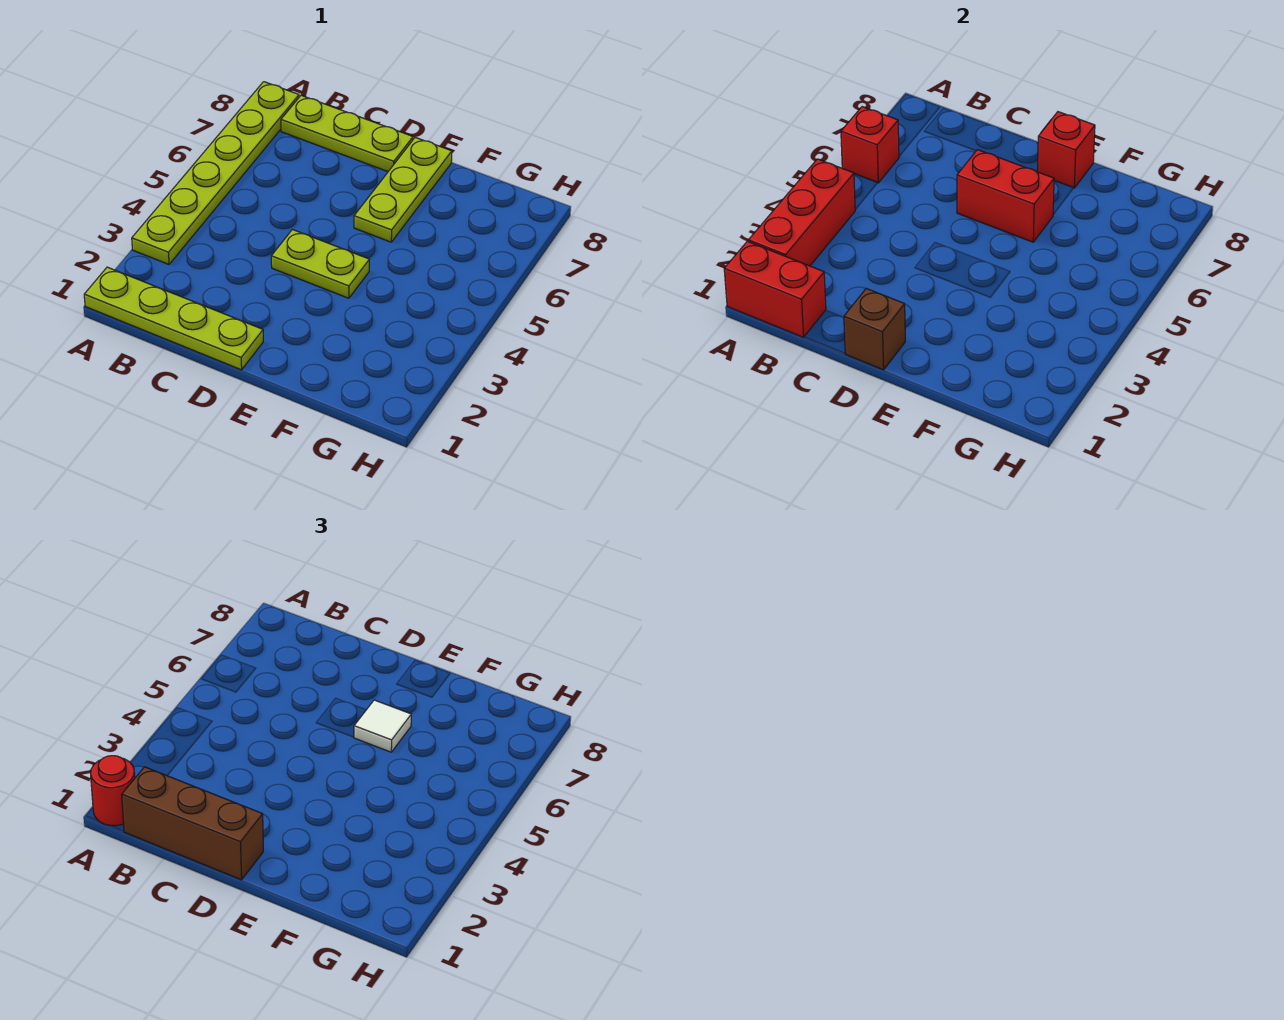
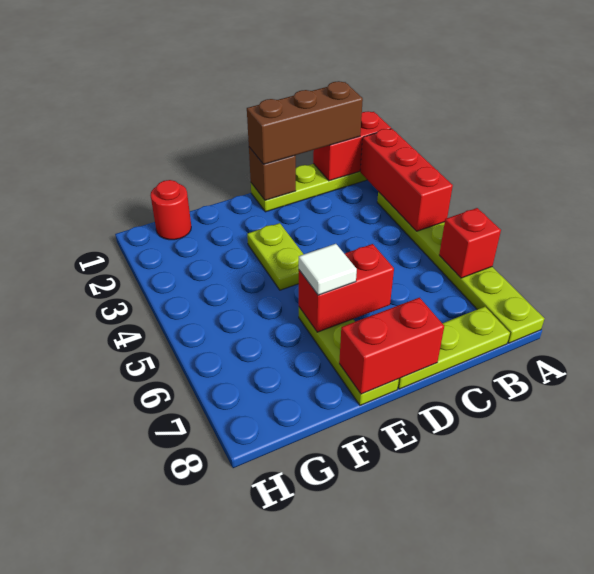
red 1x1 round brick [91,756,135,826] -> red 1x1 round brick moved to [150,180,191,240]
lime 1x2 plate [271,230,369,298] -> lime 1x2 plate turned to [247,223,303,290]
red 1x1 brick [1037,112,1095,188] -> red 1x2 brick [339,298,444,394]

